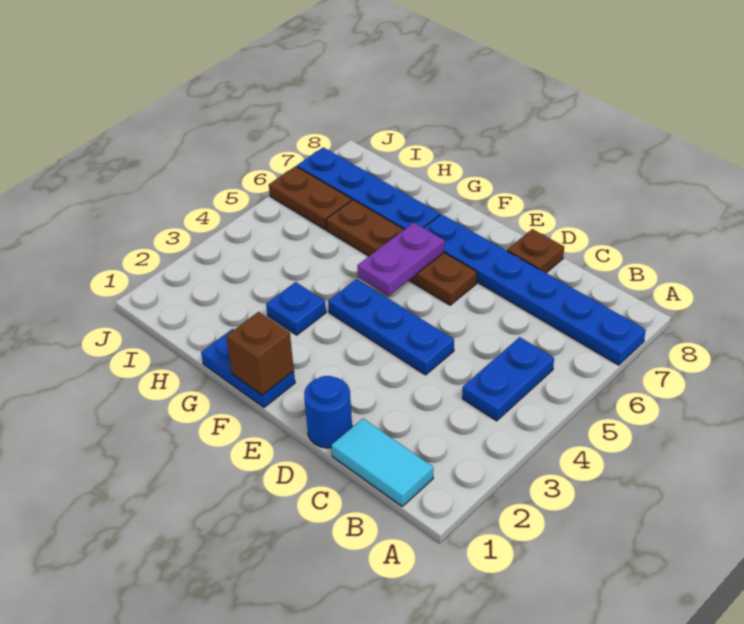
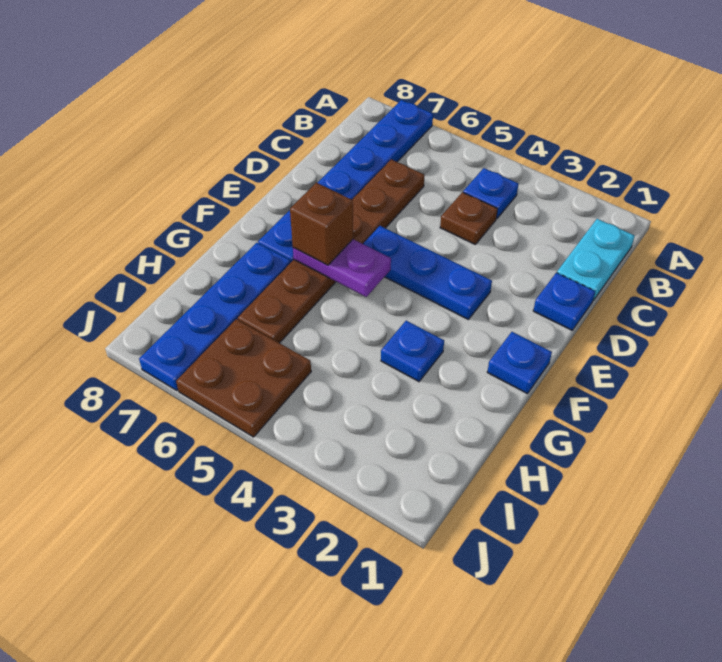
cyan 1x2 tile [331,419,433,506] -> cyan 1x2 plate [557,219,635,301]
blue 1x2 plate [462,337,554,421] -> blue 1x1 plate [463,168,518,219]
blue 1x1 round brick [304,376,352,448] -> blue 1x1 plate [533,273,595,330]
blue 1x3 plate [328,279,454,375] -> blue 1x3 plate turned to [363,226,492,319]
brown 1x1 plate [507,229,564,273] -> brown 1x1 plate moved to [440,192,498,244]
brown 1x4 plate [326,200,477,305] -> brown 1x6 plate [238,159,425,343]
blue 1x2 plate [201,329,295,407] -> blue 1x1 plate [487,332,552,394]
brown 1x1 brick [226,312,294,395] -> brown 1x1 brick moved to [290,183,353,265]
brown 1x2 plate [269,166,352,230] -> brown 2x2 plate [176,319,311,437]

